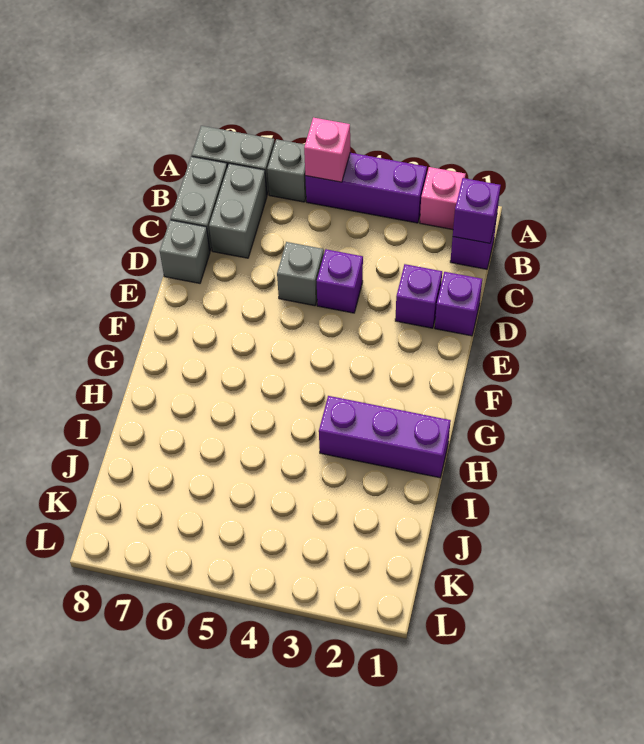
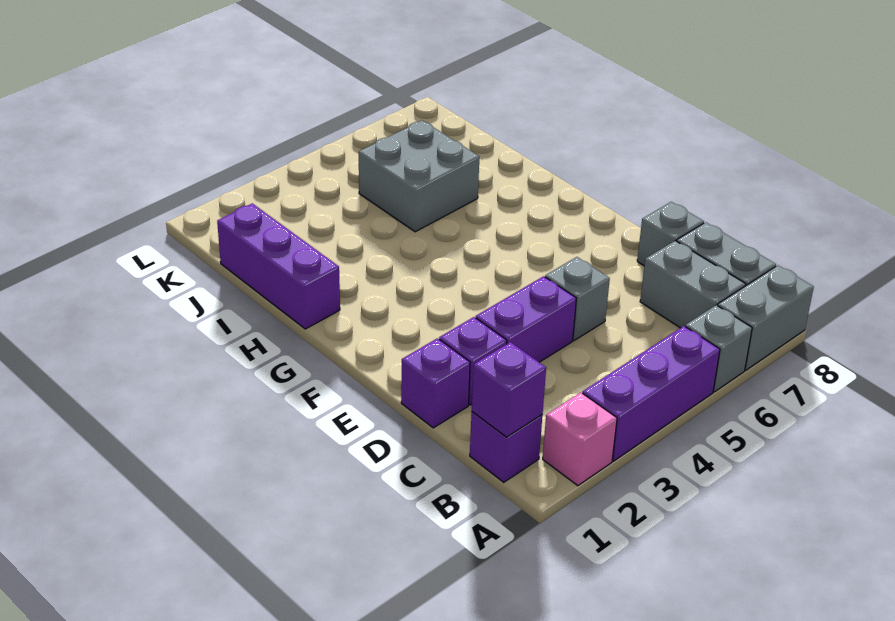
pink 1x1 brick [304,118,350,182] -> none
purple 1x1 brick [317,249,363,313] -> purple 1x2 brick [476,276,576,362]
purple 1x3 brick [319,396,451,478] -> purple 1x3 brick turned to [217,203,340,329]
none -> grey 2x2 brick [359,121,479,232]

